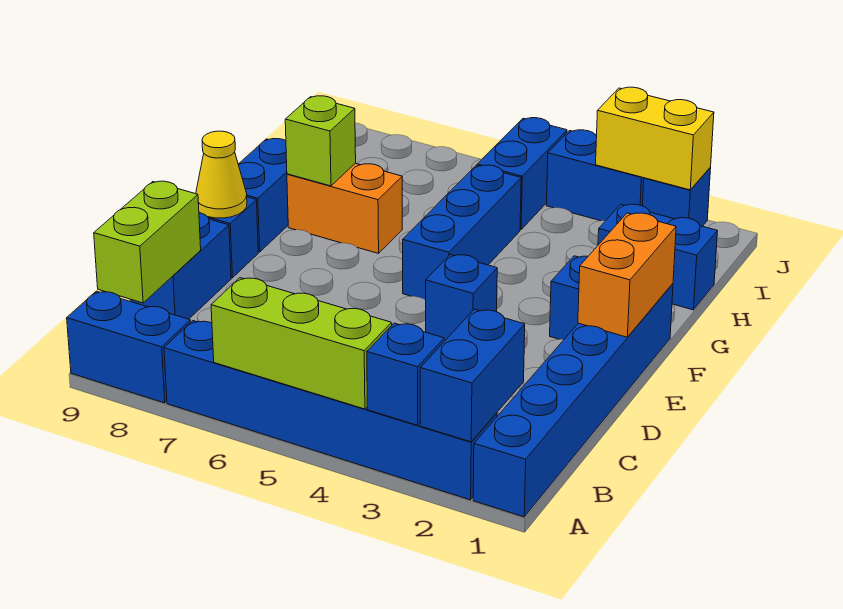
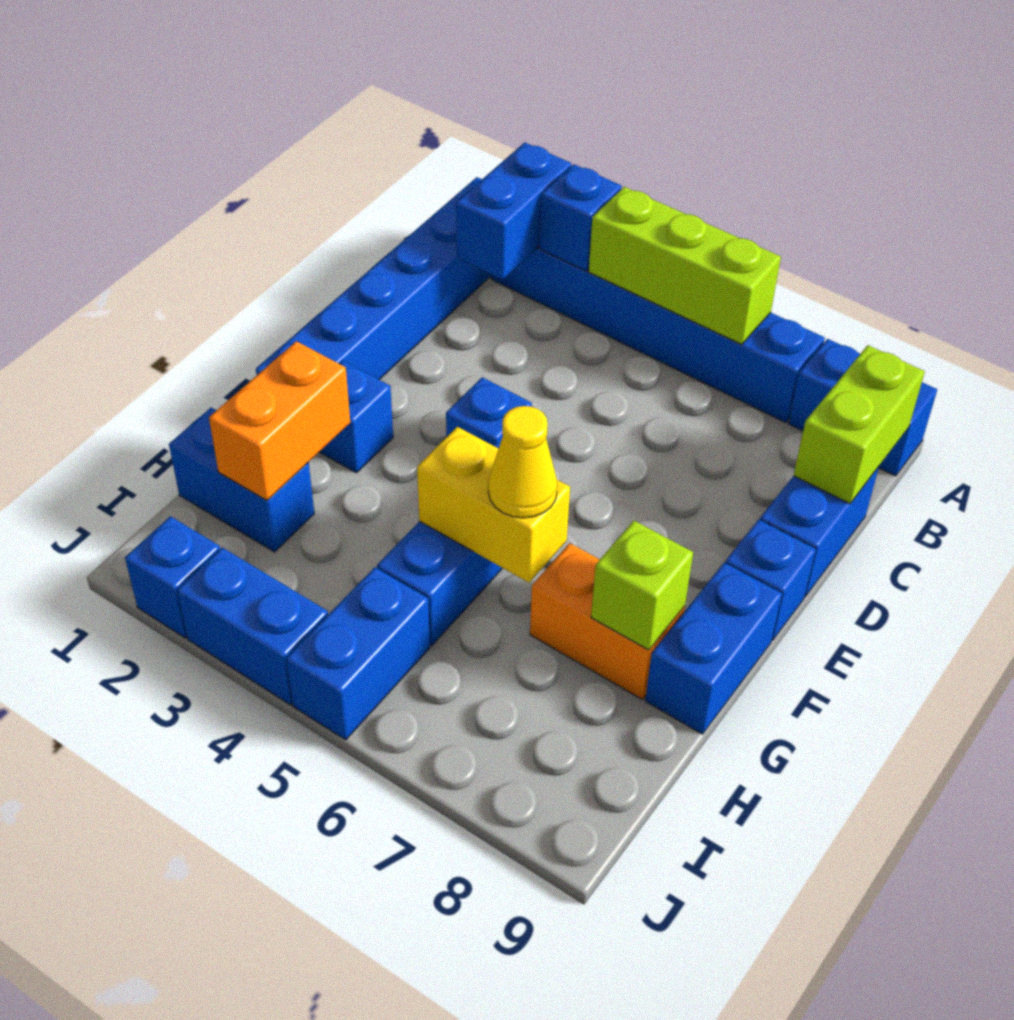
orange 1x2 brick [578,213,676,337] -> orange 1x2 brick moved to [209,341,350,500]
yellow 1x1 cone [196,131,247,218] -> yellow 1x1 cone moved to [488,406,558,518]
yellow 1x2 brick [596,87,714,190] -> yellow 1x2 brick moved to [417,427,570,583]

